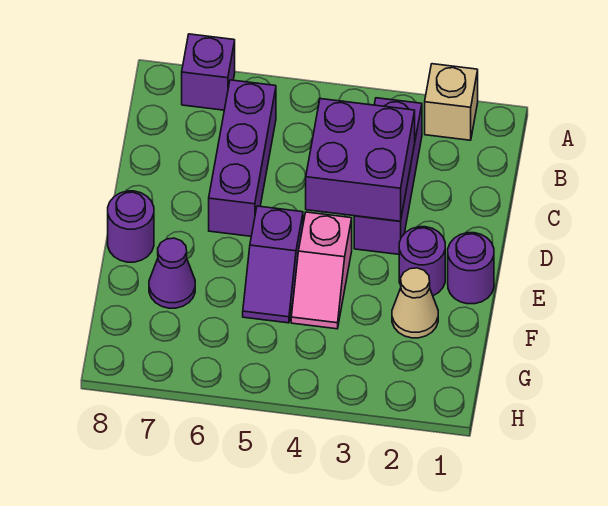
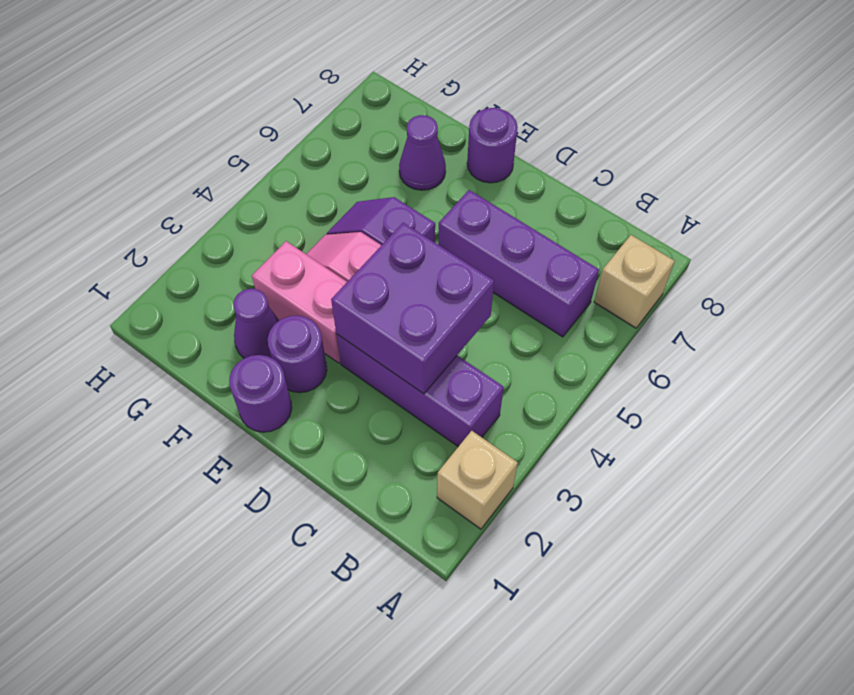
purple 1x1 brick [182,34,235,110] -> tan 1x1 brick [594,235,675,328]
none -> pink 1x2 brick [252,241,347,363]
tan 1x1 cone [392,268,438,338] -> purple 1x1 cone [233,289,279,358]

